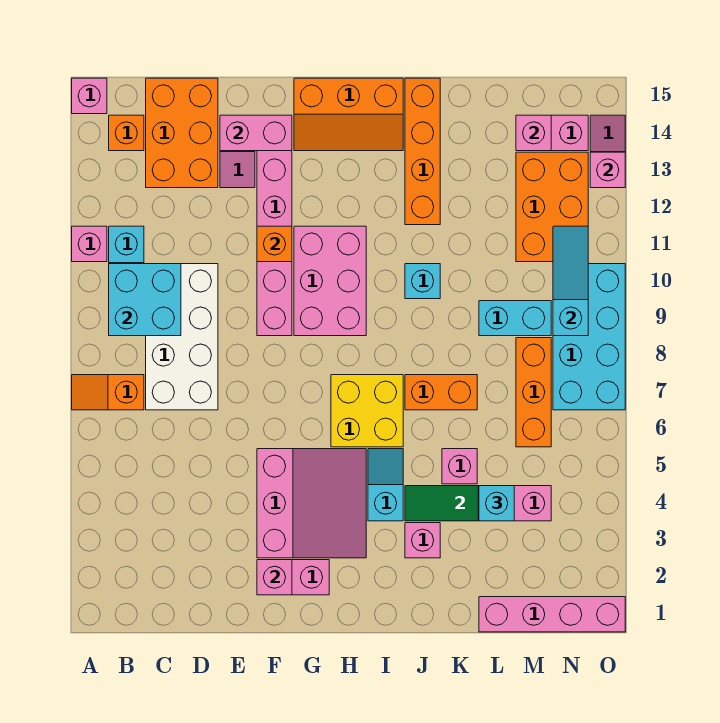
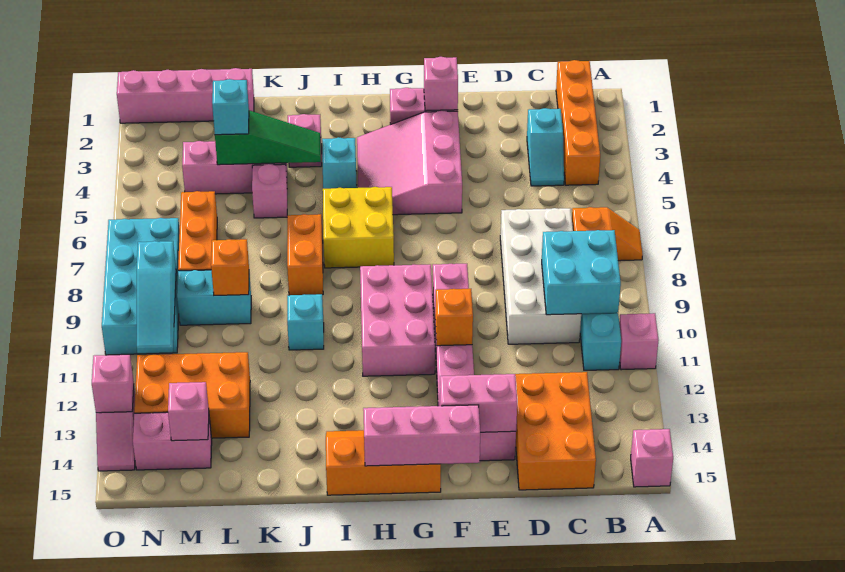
orange 1x1 brick [109,115,144,151] -> orange 1x1 brick moved to [211,239,249,295]
none -> cyan 1x2 slope [527,108,564,186]
none -> pink 1x3 brick [363,405,481,466]
orange 1x2 brick [405,375,477,410] -> orange 1x2 brick turned to [287,214,323,295]
orange 1x4 brick [405,78,440,225] -> orange 1x4 brick moved to [556,60,600,185]
orange 2x3 brick [516,152,588,262] -> orange 2x3 brick turned to [134,352,250,438]

